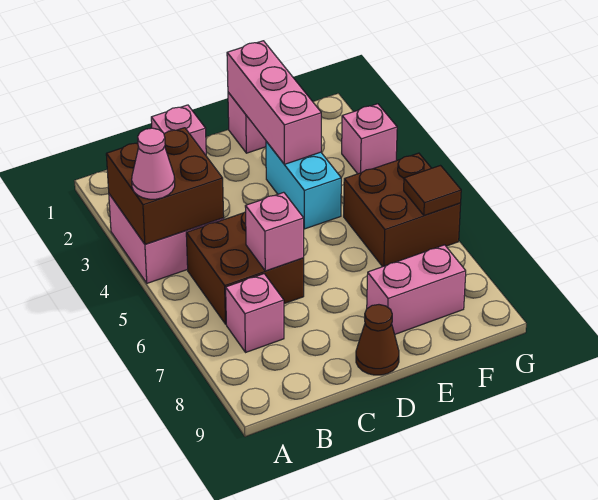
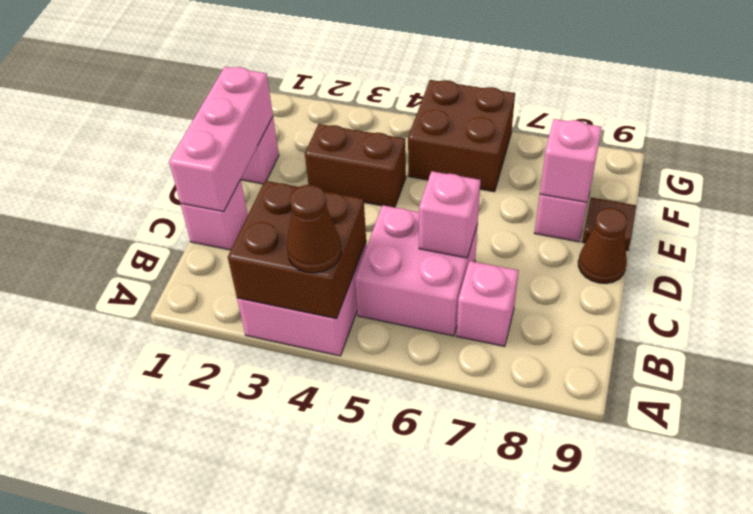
pink 1x1 cone [132,128,175,199] -> brown 1x1 cone [287,185,341,273]
brown 2x2 brick [186,212,304,324] -> pink 2x2 brick [355,205,478,336]
pink 1x3 brick [227,41,321,164] -> pink 1x3 brick turned to [169,67,273,212]
cyan 1x2 brick [266,141,341,229] -> brown 1x2 brick [305,124,406,207]
pink 1x1 brick [342,104,397,174] -> pink 1x1 brick moved to [540,119,602,202]
brown 1x1 tile [404,166,461,215] -> brown 1x1 tile moved to [582,198,636,251]

